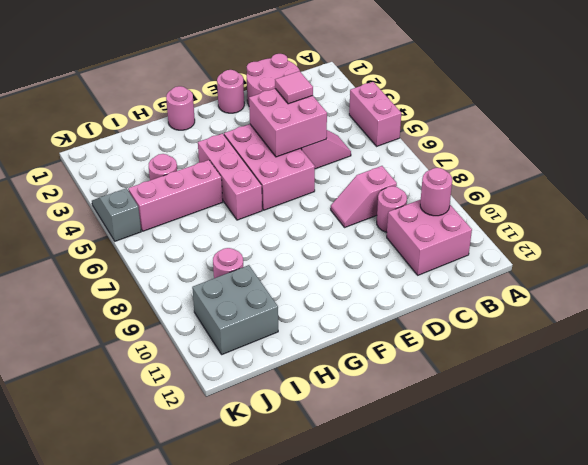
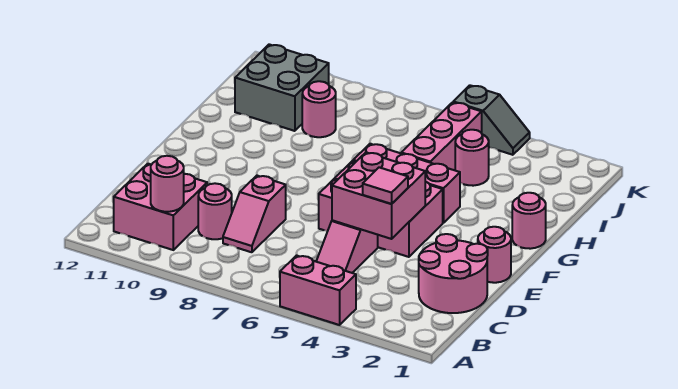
pink 1x2 slope [331,166,397,227] -> pink 1x2 slope turned to [223,176,286,252]

